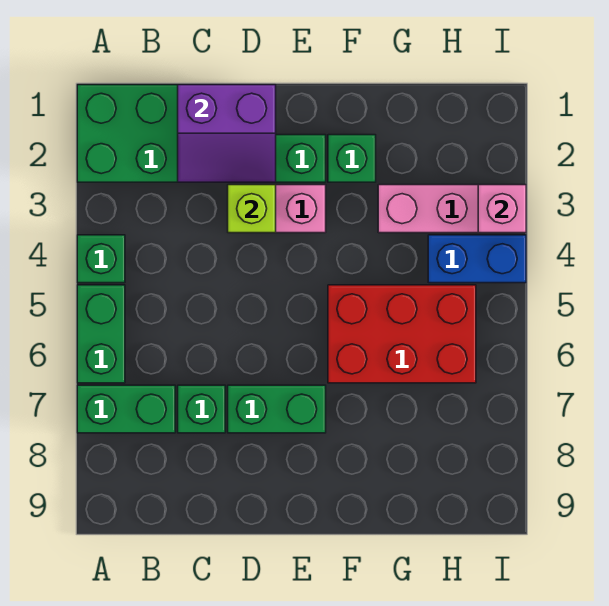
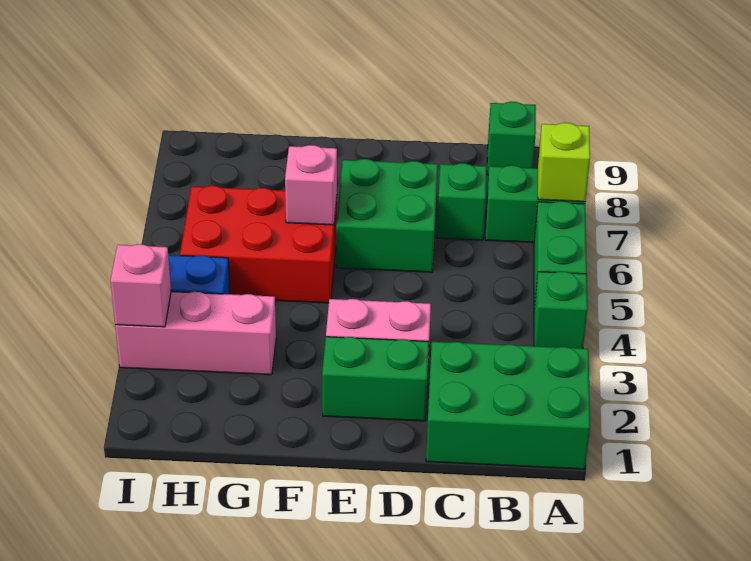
purple 2x2 slope [178,85,276,182] -> none
lime 1x1 brick [228,185,276,233] -> lime 1x1 brick moved to [538,123,590,202]
green 1x2 brick [228,385,326,433] -> green 2x2 brick [336,159,438,272]
green 1x1 brick [328,135,376,182] -> green 1x1 brick moved to [487,102,536,175]
none -> pink 1x1 brick [285,145,337,225]

